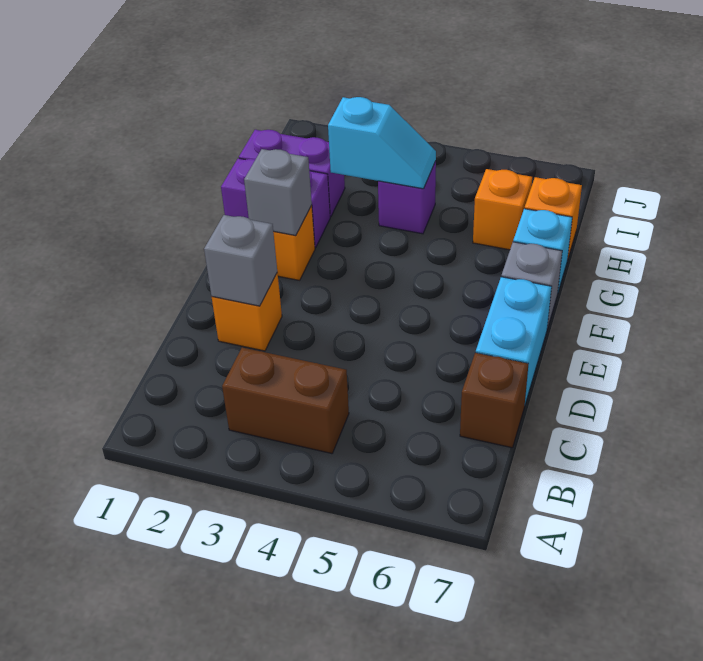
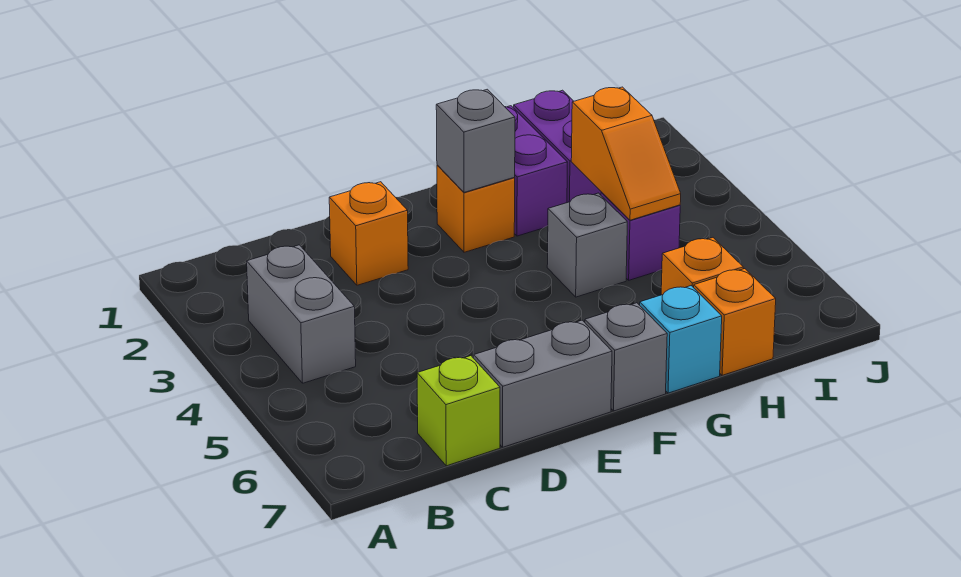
brown 1x2 brick [222,348,349,454] -> grey 1x2 brick [247,245,356,383]
brown 1x1 brick [460,353,528,448] -> lime 1x1 brick [417,356,500,466]
grey 1x1 brick [204,215,277,306] -> grey 1x1 brick moved to [547,193,627,297]
cyan 1x2 brick [476,277,552,404] -> grey 1x2 brick [474,320,612,447]
cyan 1x2 slope [328,97,436,189] -> orange 1x2 slope [571,87,681,220]

